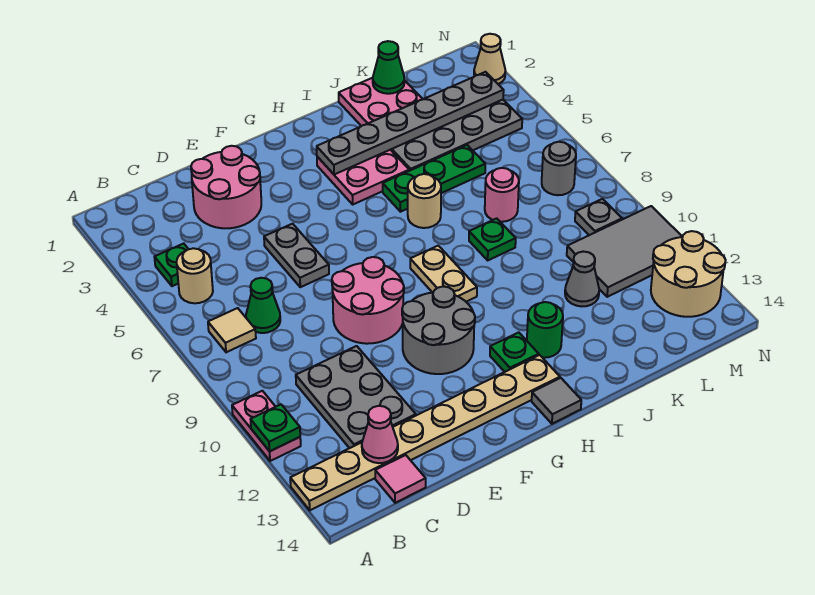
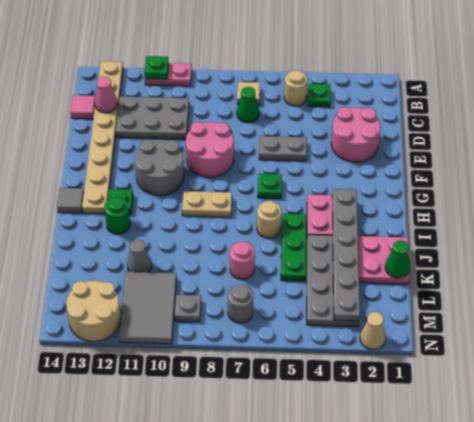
green 1x1 plate [469,218,516,260] -> green 1x1 plate moved to [258,174,282,199]

